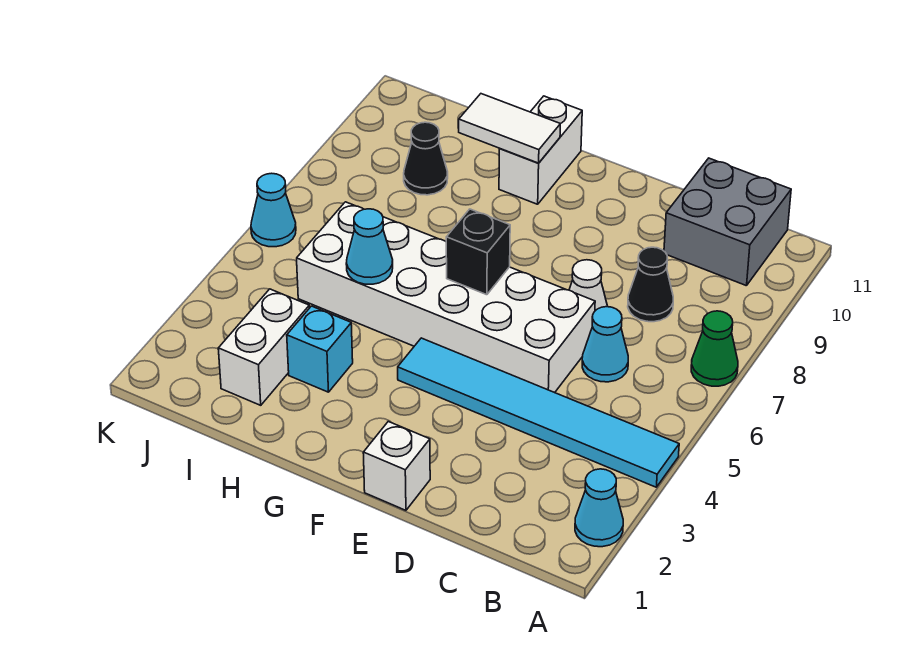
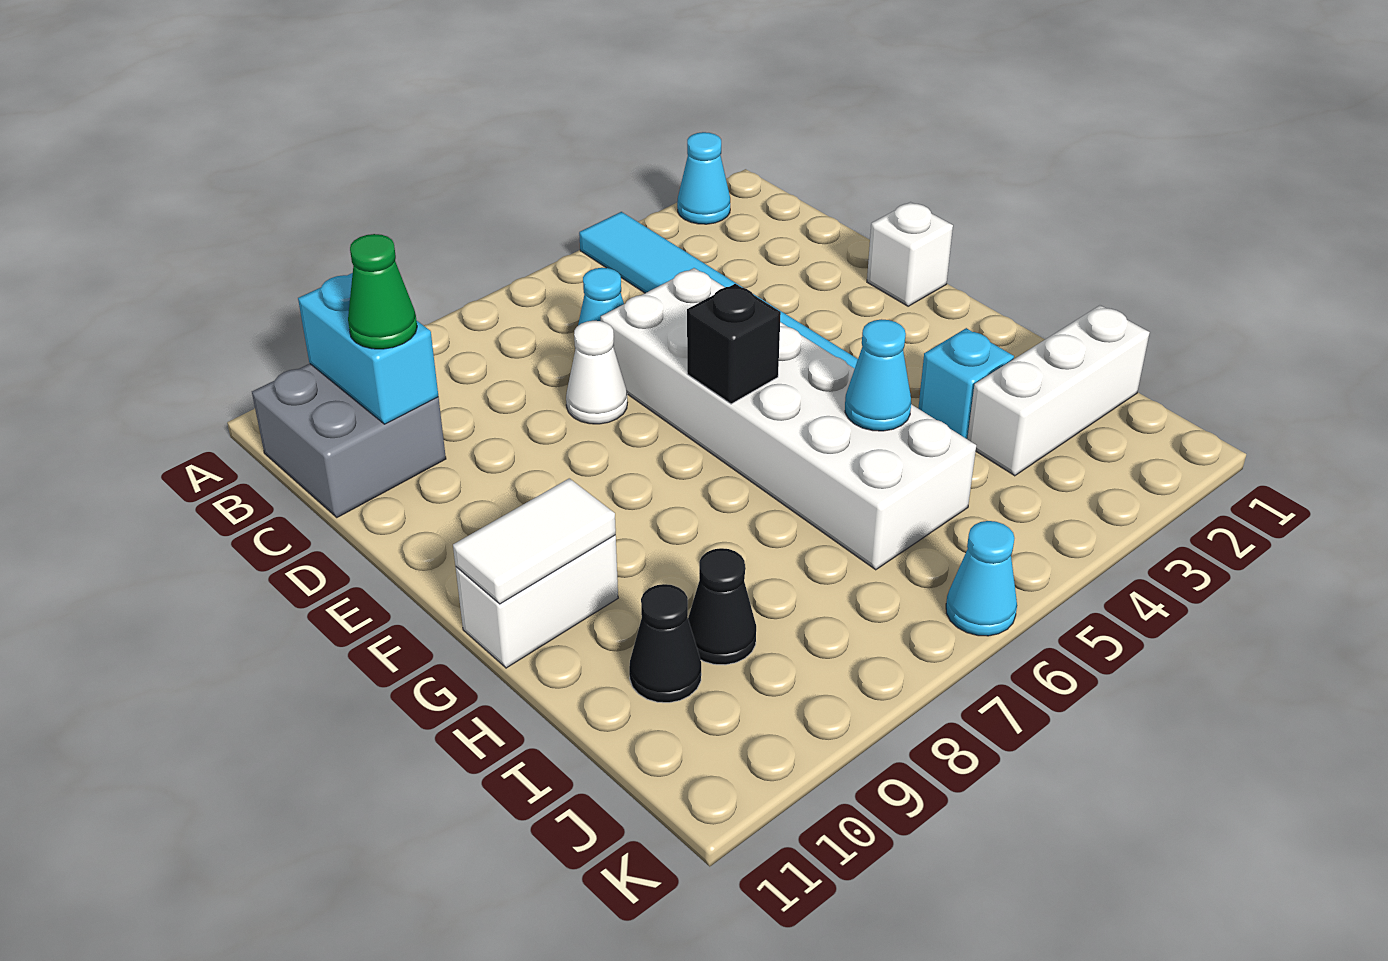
green 1x1 cone [691,311,738,386] -> green 1x1 cone moved to [348,234,417,349]
none -> cyan 1x2 brick [298,273,438,424]
black 1x1 cone [628,247,673,322] -> black 1x1 cone moved to [629,584,701,703]
white 1x2 tile [459,94,560,163] -> white 1x2 tile turned to [453,478,616,604]
white 1x2 brick [218,289,309,405] -> white 1x3 brick [967,305,1150,476]

